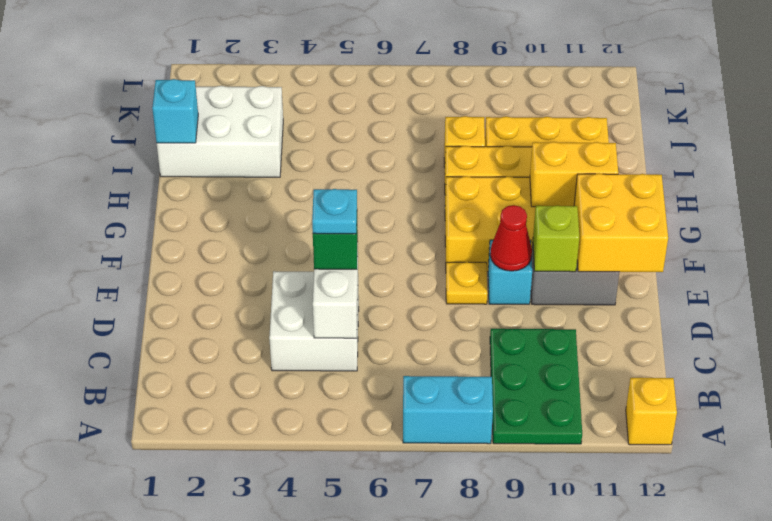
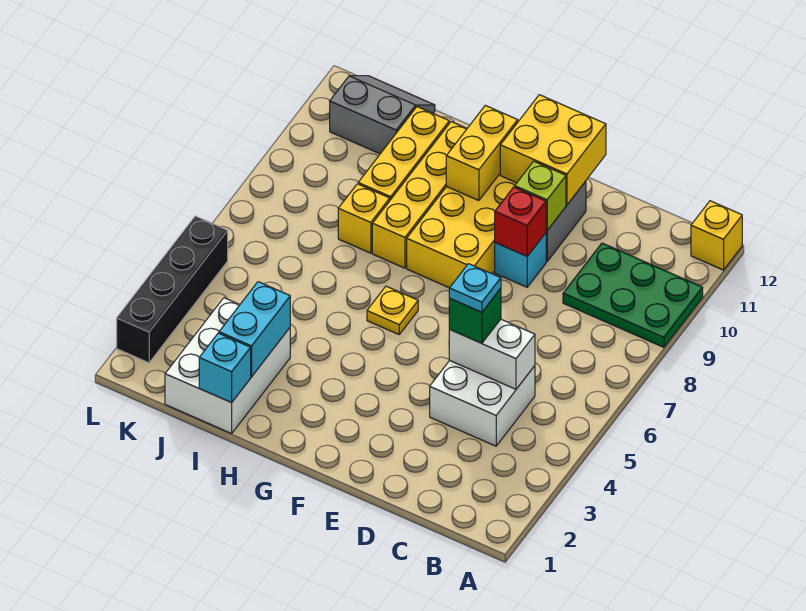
cyan 1x2 brick [403,376,493,444] -> cyan 1x2 brick moved to [219,282,290,377]
yellow 1x1 plate [446,262,488,304] -> yellow 1x1 plate moved to [367,286,418,334]
red 1x1 cone [490,205,532,271] -> red 1x1 brick [495,187,546,256]
none -> grey 2x2 slope [330,76,435,154]
none -> black 1x4 brick [117,216,228,363]

